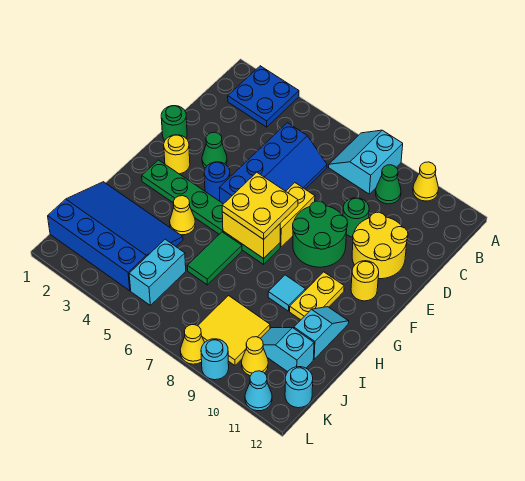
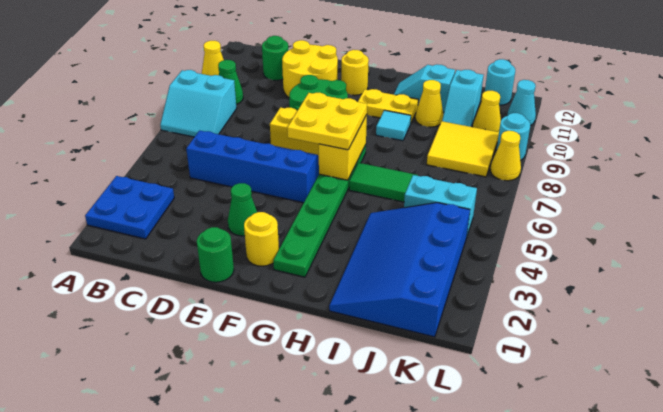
green 1x1 round brick [343,198,369,237] -> green 1x1 round brick moved to [262,36,288,80]
blue 1x1 round brick [204,162,230,201] -> none
yellow 1x1 cone [170,196,195,235] -> yellow 1x1 cone moved to [415,80,443,127]

